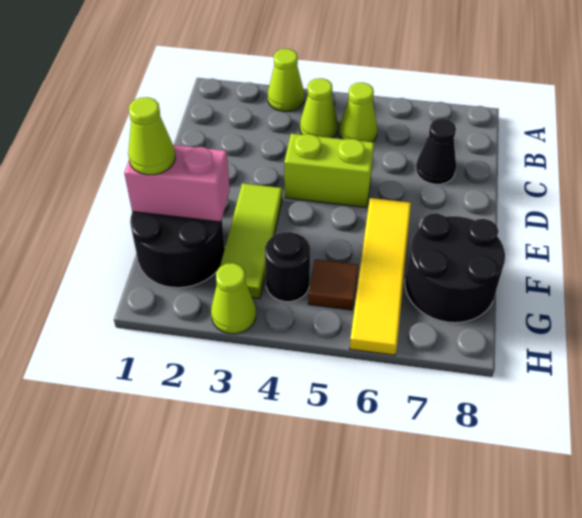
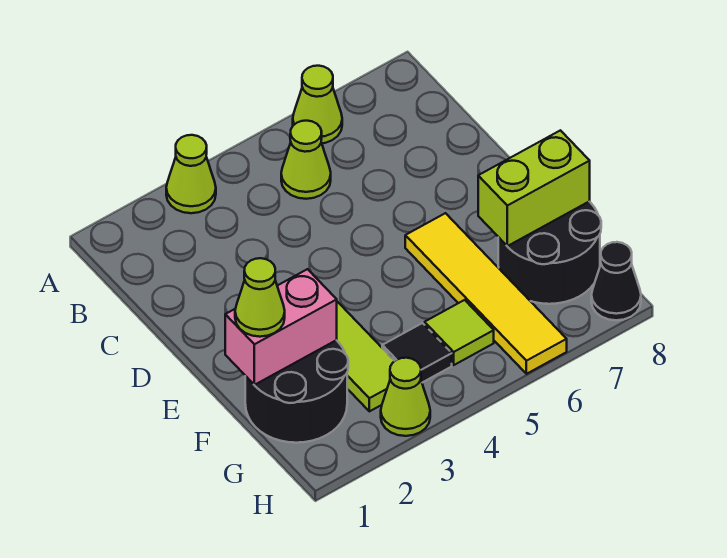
lime 1x1 cone [300,78,338,138] -> lime 1x1 cone moved to [293,66,342,143]
black 1x1 cone [416,119,456,184] -> black 1x1 cone moved to [591,242,641,320]
lime 1x2 brick [284,134,374,207] -> lime 1x2 brick moved to [478,130,590,246]
black 1x1 round brick [265,232,310,302] -> black 1x1 tile [382,323,452,383]
brown 1x1 tile [308,259,358,310] -> lime 1x1 tile [425,300,494,365]

